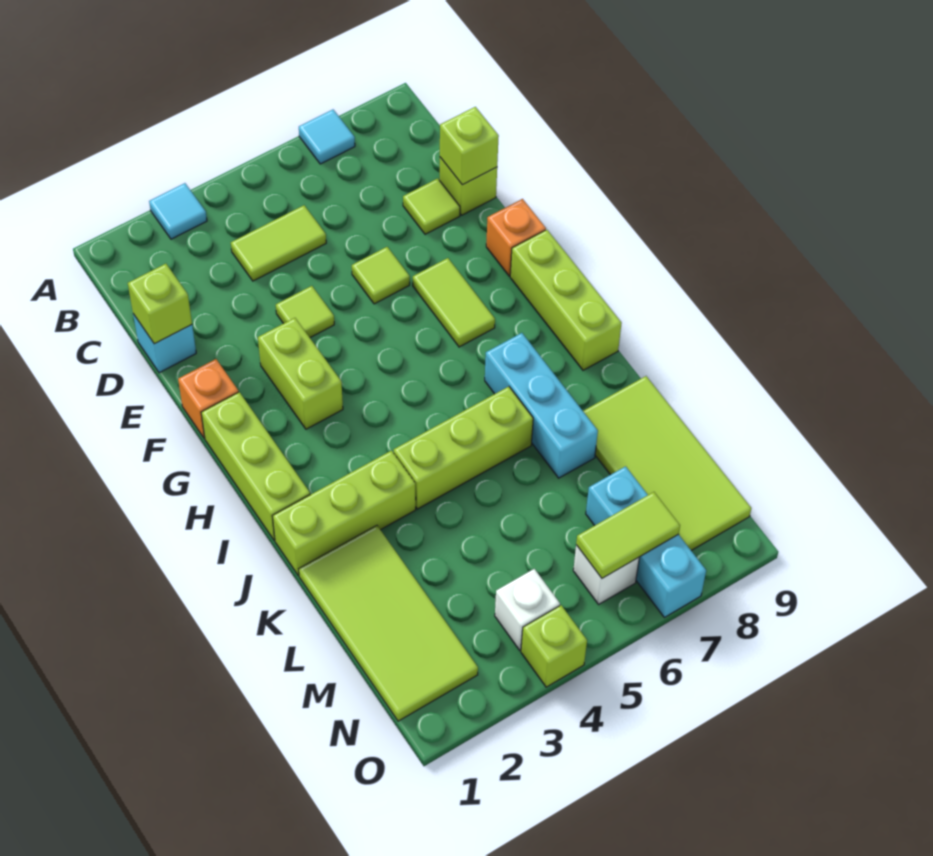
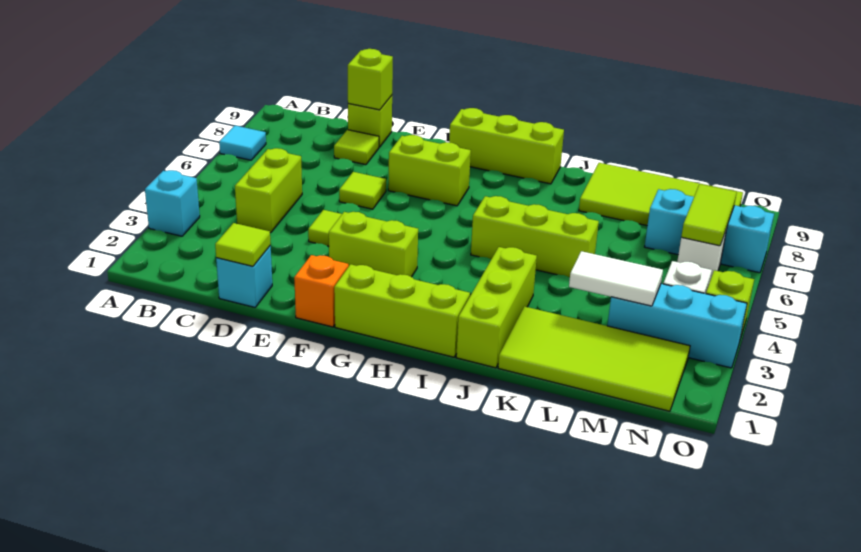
cyan 1x1 tile [149,183,207,239] -> cyan 1x1 brick [145,170,200,236]
lime 1x2 tile [231,205,326,281] -> lime 1x2 brick [235,148,302,233]
lime 1x1 brick [128,264,192,344] -> lime 1x1 tile [215,223,271,266]
lime 1x2 tile [413,258,495,347] -> lime 1x2 brick [388,135,471,206]
orange 1x1 brick [486,199,546,276] -> none
cyan 1x3 brick [485,333,598,478] -> cyan 1x3 brick moved to [607,284,747,368]
lime 1x3 brick [394,387,533,509] -> lime 1x3 brick turned to [471,196,599,277]
none -> white 1x2 tile [569,251,663,306]

